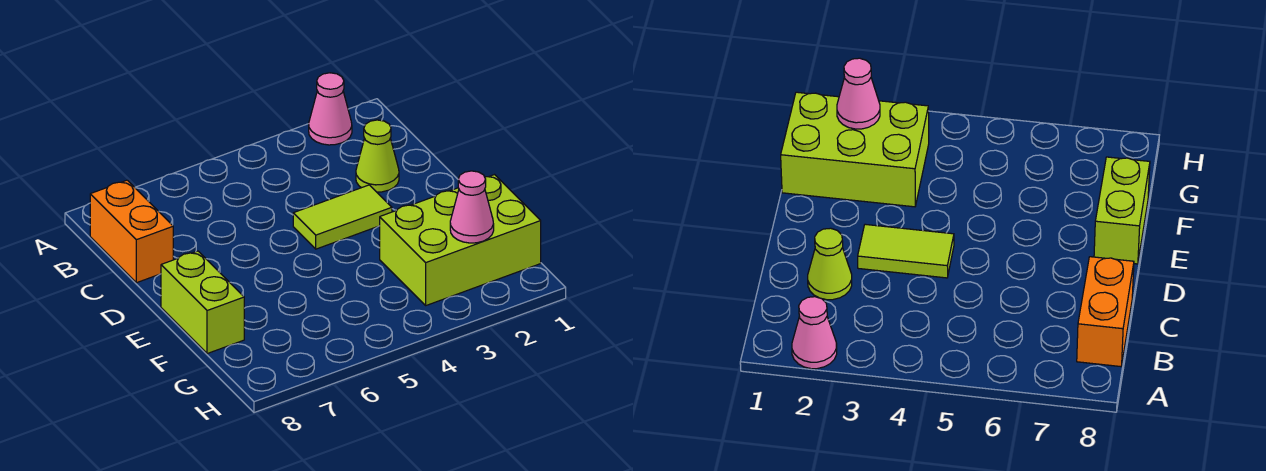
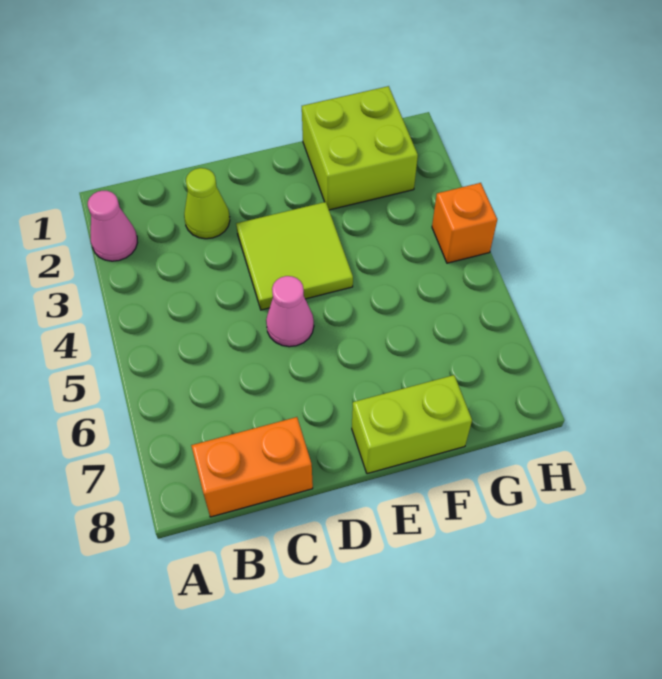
lime 1x2 tile [293,185,392,249] -> lime 2x2 tile [236,202,353,310]
lime 2x3 brick [380,175,541,305] -> lime 2x2 brick [302,86,418,210]
pink 1x1 cone [450,171,494,243] -> pink 1x1 cone moved to [266,276,314,347]
none -> orange 1x1 brick [432,183,497,263]

